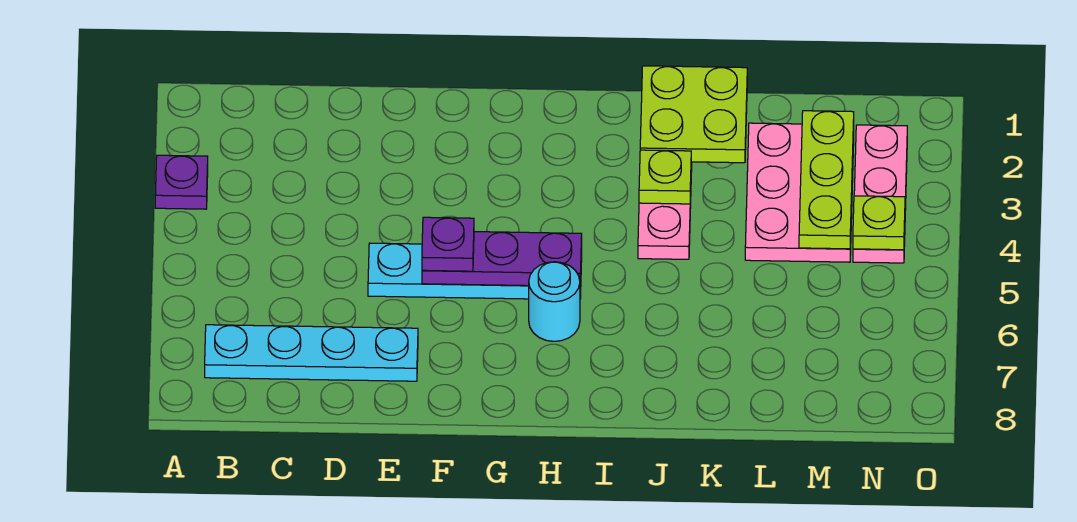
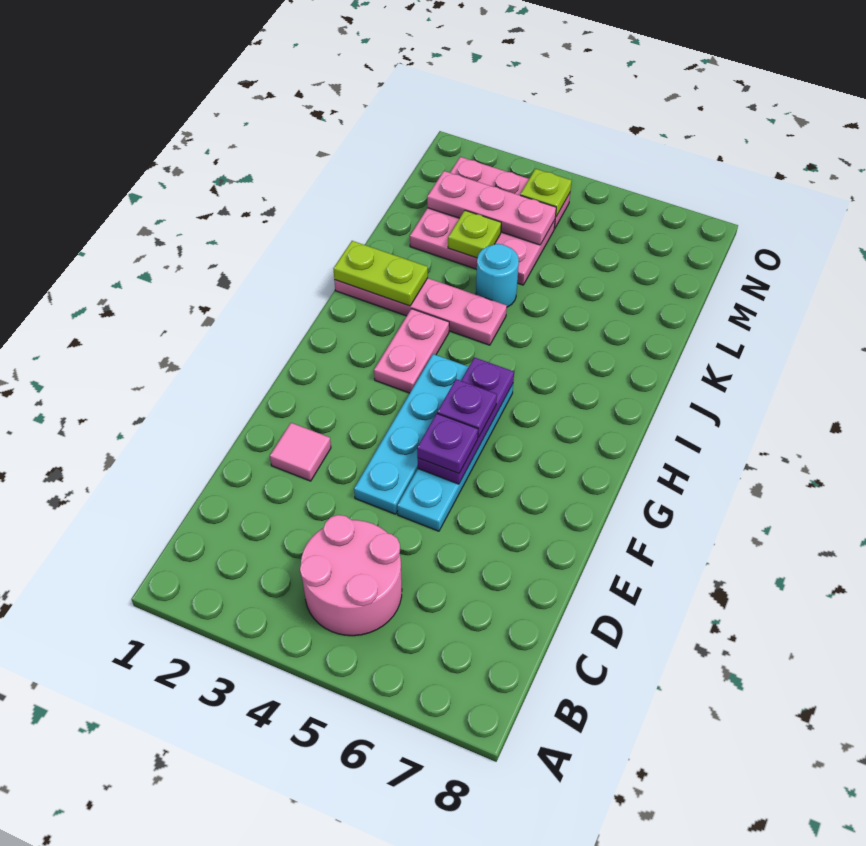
purple 1x1 plate [155,155,208,209] -> purple 1x1 plate moved to [437,379,497,438]
none -> pink 2x2 round brick [300,515,402,636]
cyan 1x4 plate [205,325,418,381] -> cyan 1x4 plate moved to [354,354,468,514]
none -> pink 1x1 tile [270,423,331,481]
none -> pink 1x2 plate [374,309,449,393]
cyan 1x1 round brick [529,262,580,341] -> cyan 1x1 round brick moved to [476,244,519,307]
lime 2x2 plate [640,66,747,163] -> lime 1x2 plate [333,241,428,306]
lime 1x1 plate [639,150,691,204] -> lime 1x1 plate moved to [448,210,501,258]
lime 1x3 plate [799,111,854,249] -> pink 1x3 plate [427,171,556,245]

